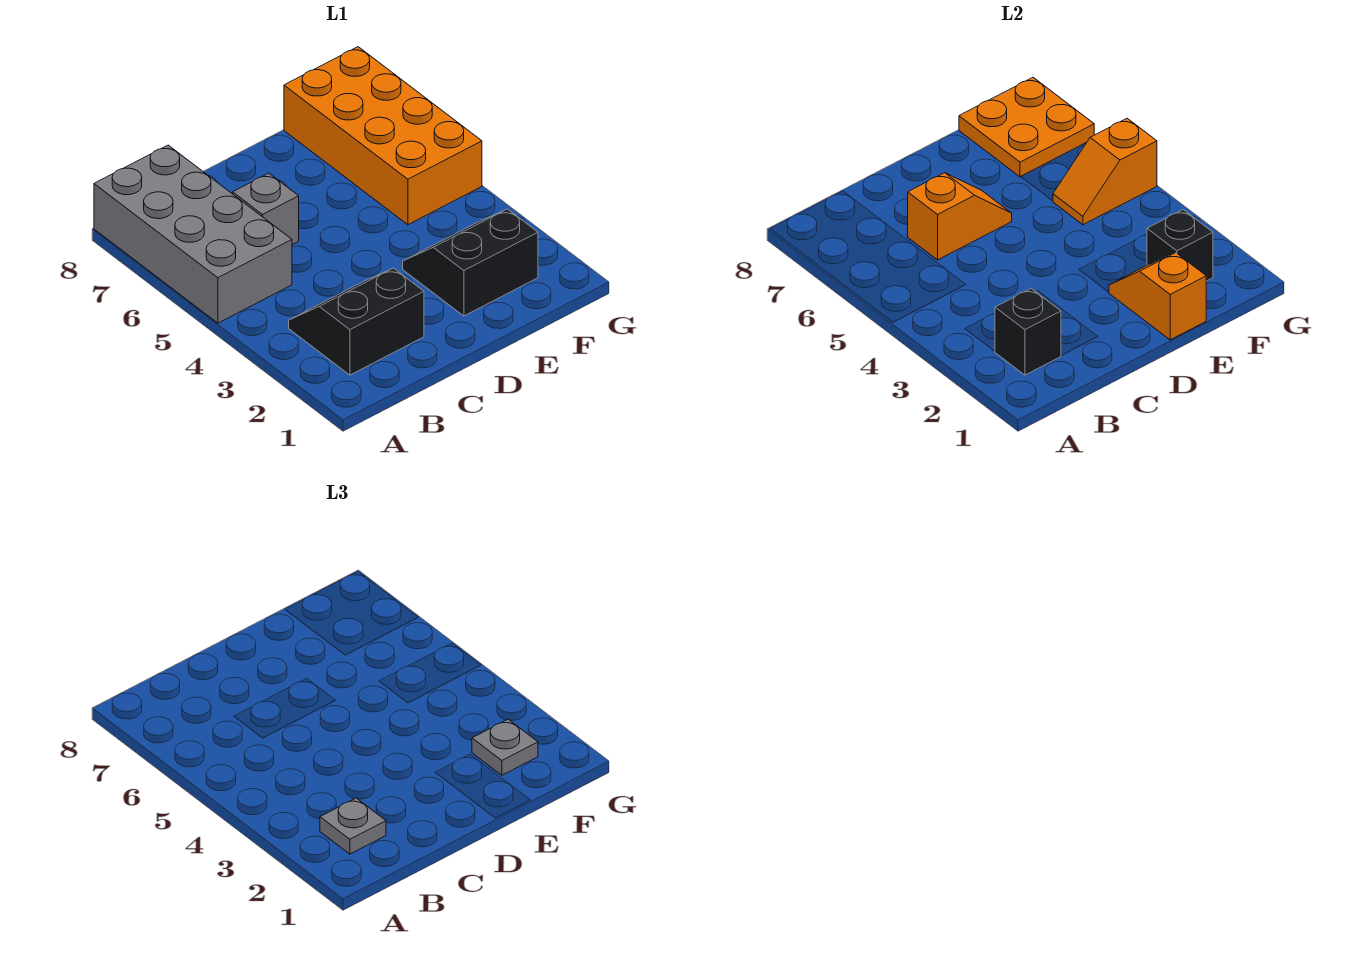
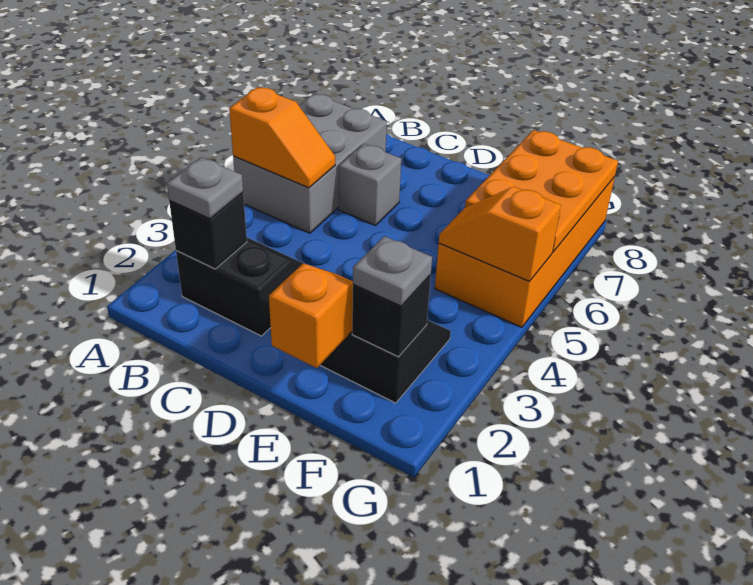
grey 2x4 brick [94,145,292,323] -> grey 2x3 brick [233,94,387,233]
orange 1x2 slope [908,173,1012,260] -> orange 1x2 slope moved to [229,87,335,188]
orange 2x2 plate [959,78,1094,177] -> orange 2x3 plate [465,130,618,252]

